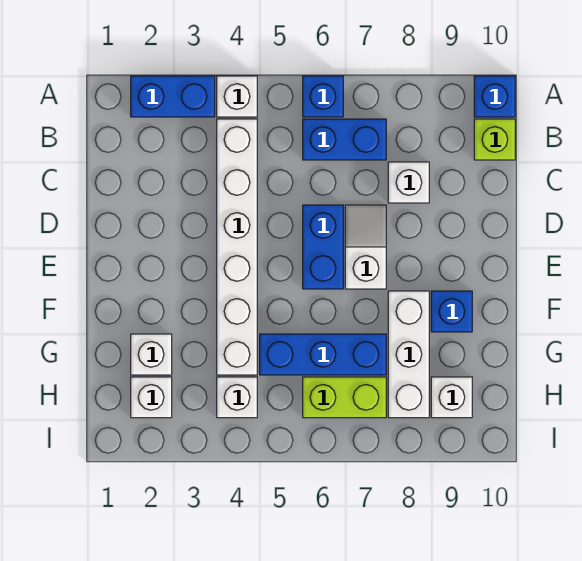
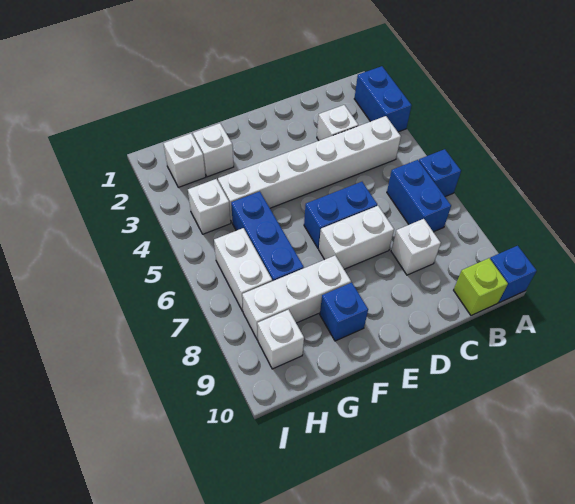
white 1x1 brick [217,76,257,117] -> white 1x1 brick moved to [317,105,358,141]
white 1x2 slope [345,205,386,289] -> white 1x2 brick [319,206,394,269]
lime 1x2 brick [303,377,386,418] -> white 1x2 brick [214,228,272,311]

